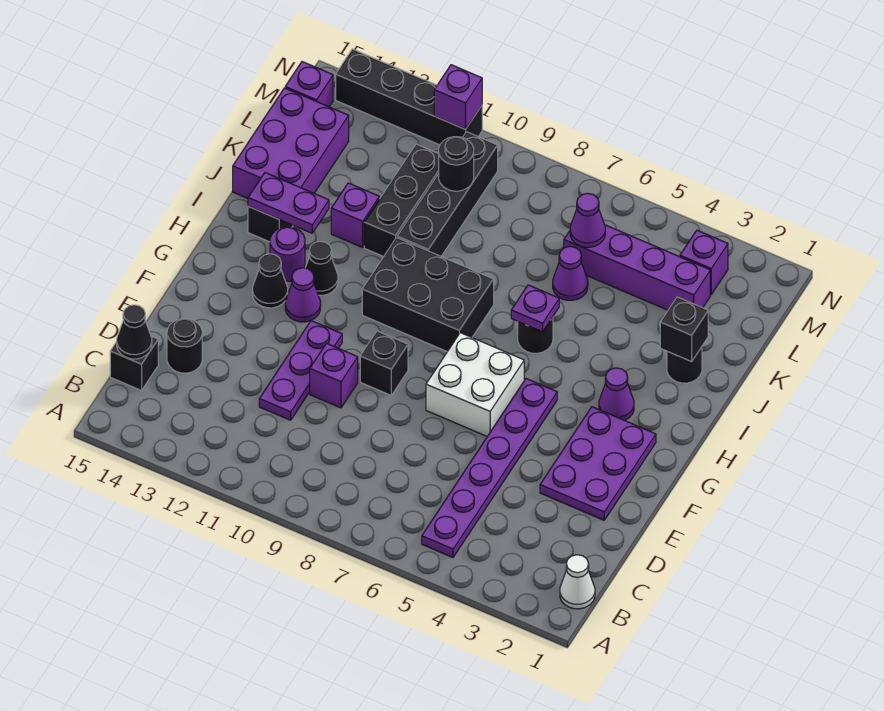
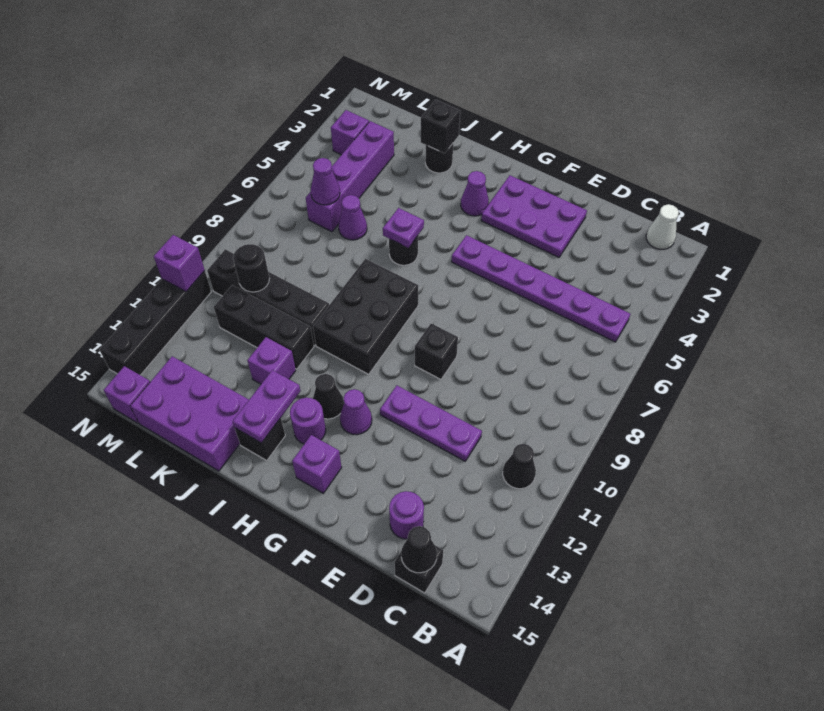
black 1x1 round brick [167,319,202,373] -> purple 1x1 round brick [389,491,424,539]
purple 1x1 brick [310,343,358,408] -> purple 1x1 brick moved to [292,435,342,493]
white 2x2 brick [426,333,524,436] -> none
black 1x1 cone [252,254,288,308] -> black 1x1 cone moved to [503,444,536,489]

